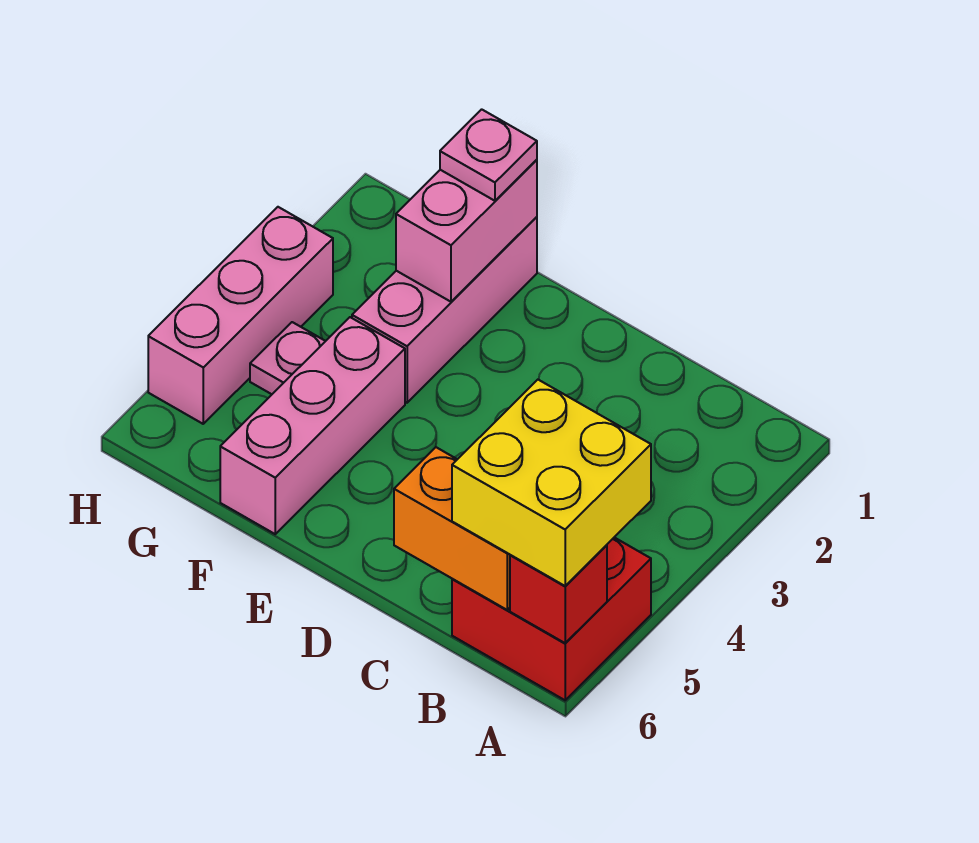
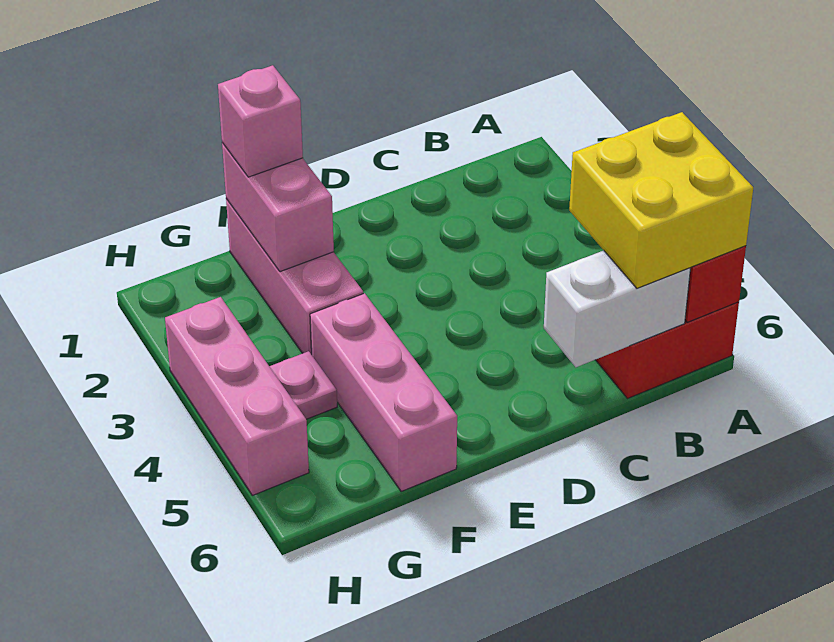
orange 1x2 brick [394,447,510,610] -> white 1x2 brick [544,250,690,367]
pink 1x1 plate [440,109,537,201] -> pink 1x1 brick [218,65,303,177]

